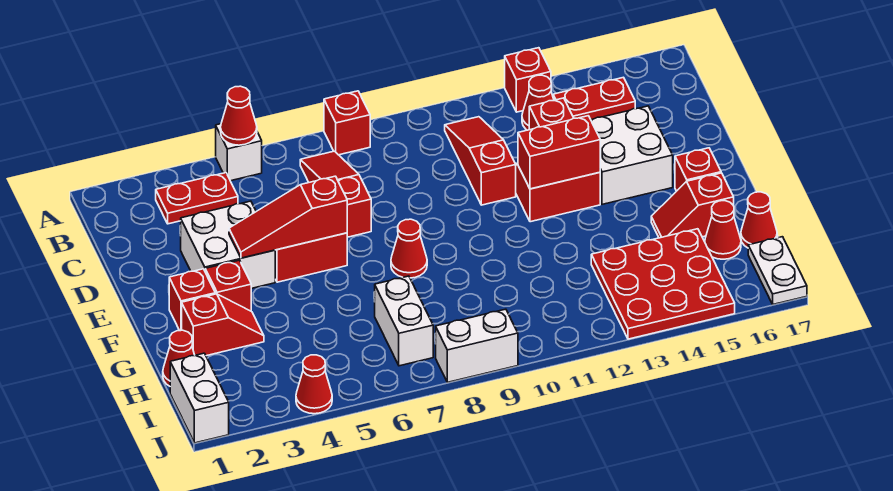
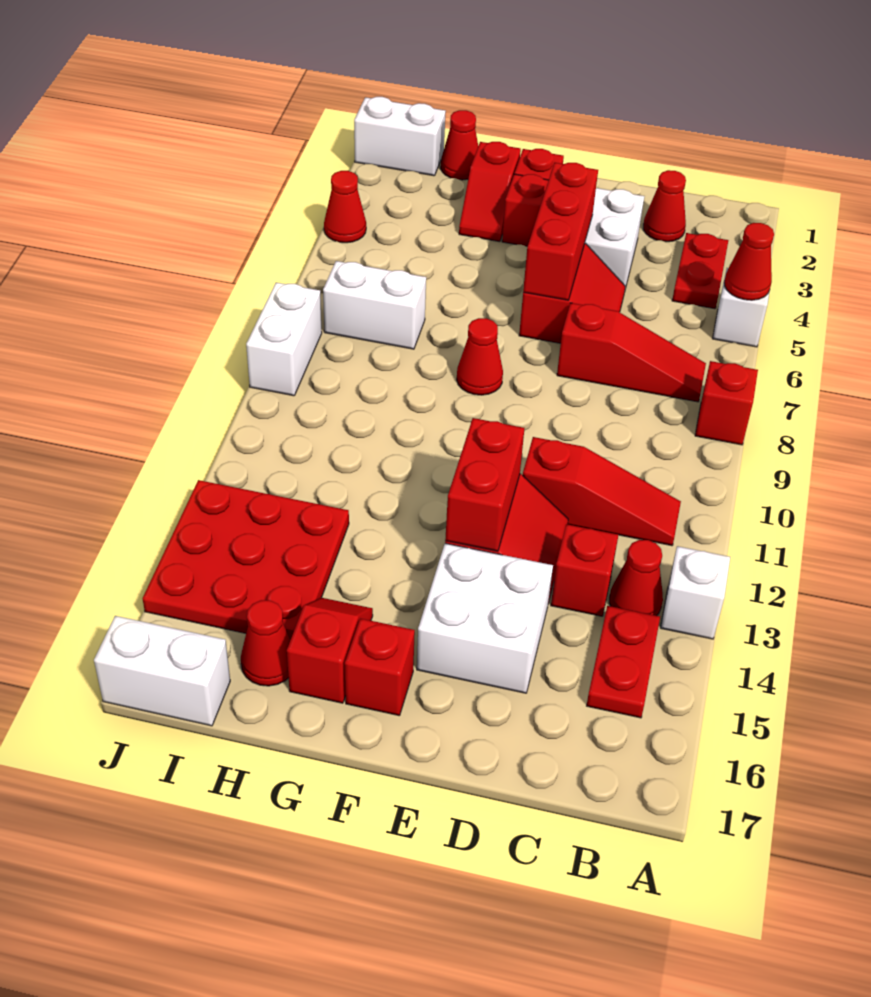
red 1x1 brick [505,48,551,112] -> white 1x1 brick [661,546,730,639]
red 1x3 slope [229,176,347,258] -> red 1x3 brick [523,163,598,300]
red 1x1 cone [741,192,777,248] -> red 1x1 cone moved to [643,170,686,242]
white 1x2 plate [748,237,807,304] -> white 1x2 brick [94,616,230,726]

